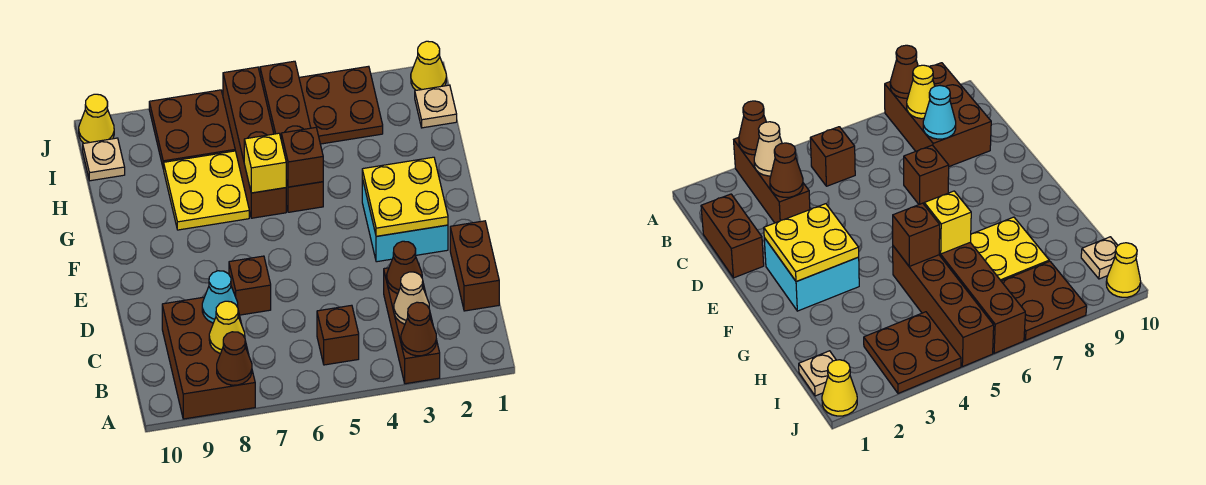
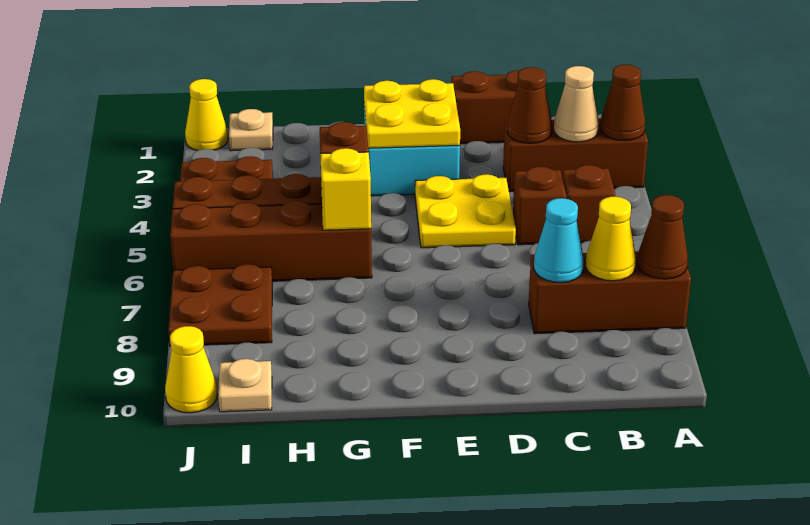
brown 2x3 brick [162,297,255,419] -> brown 1x3 brick [529,251,691,334]
brown 1x1 brick [229,256,271,315] -> brown 1x1 brick moved to [513,167,566,245]
yellow 2x2 plate [164,151,249,230] -> yellow 2x2 plate moved to [415,174,516,248]

